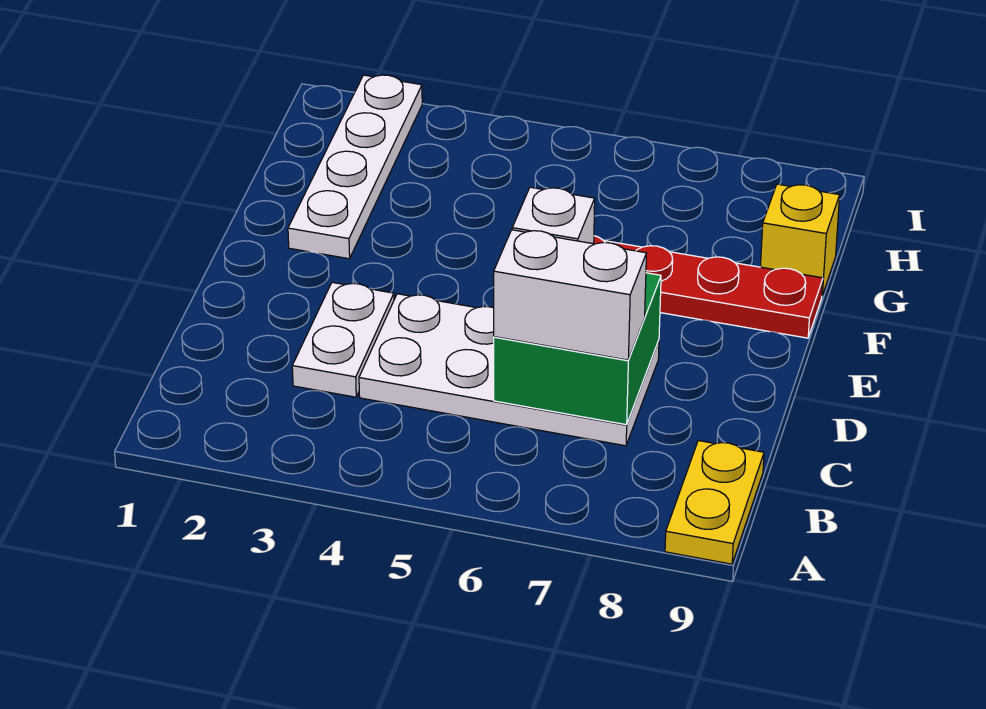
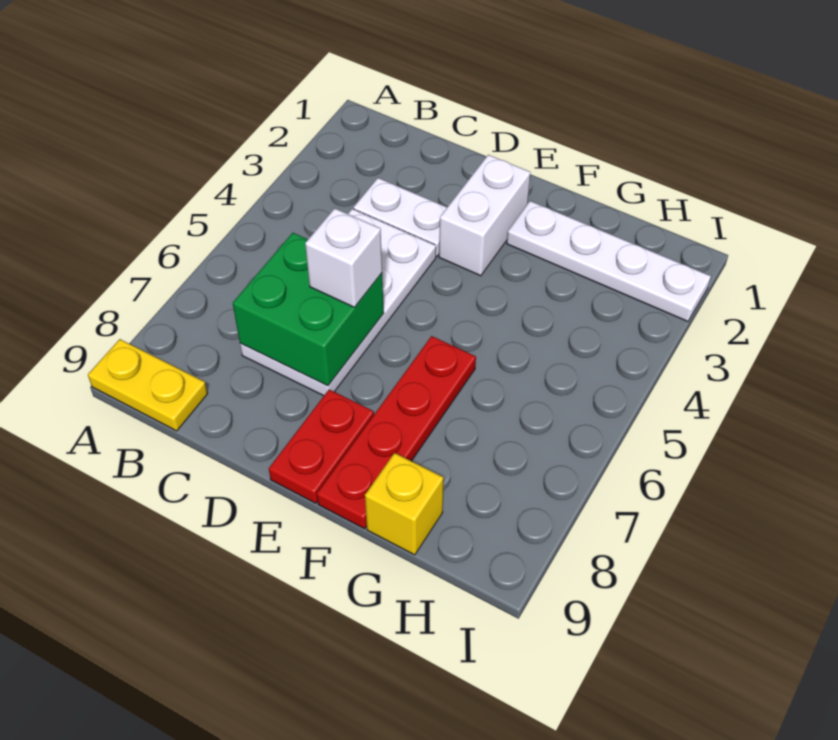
white 1x2 brick [494,230,647,360] -> white 1x2 brick moved to [439,155,530,276]
none -> red 1x2 plate [269,390,374,503]

